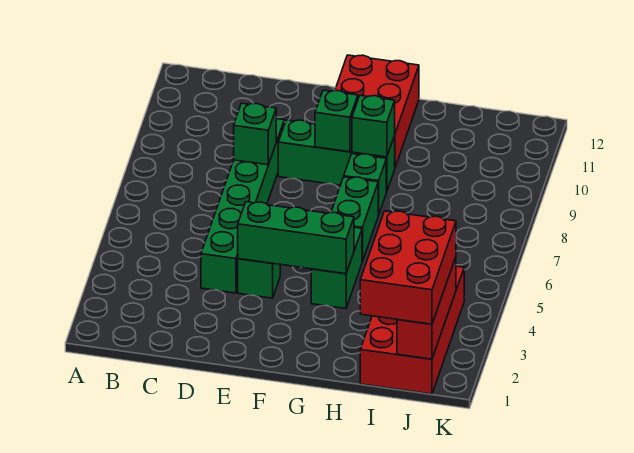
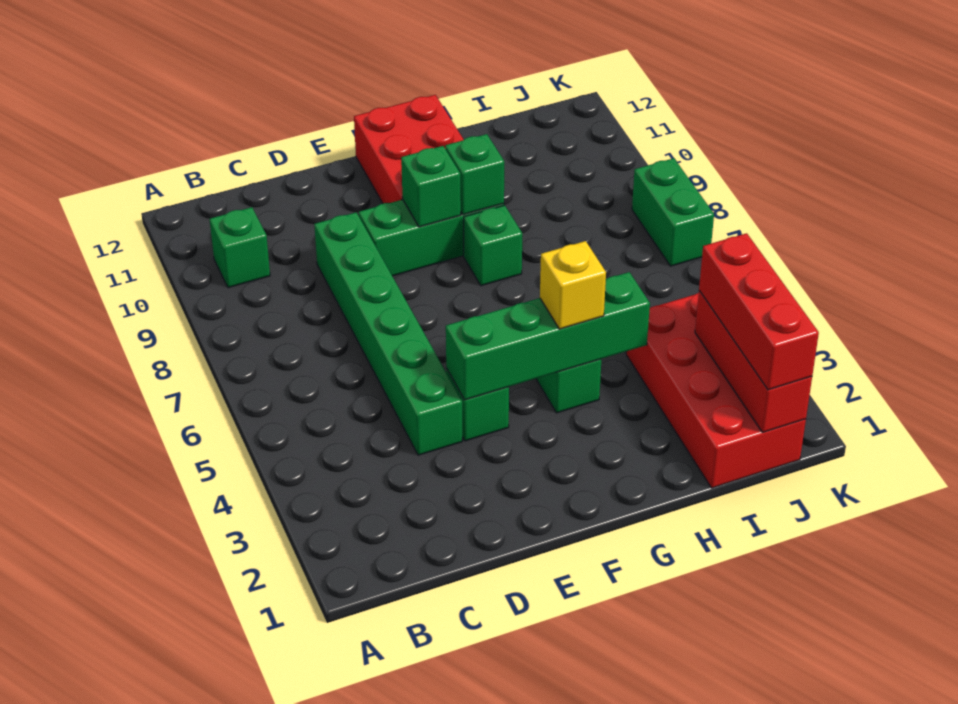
green 1x1 brick [234,103,276,165] -> green 1x1 brick moved to [210,207,270,288]
green 1x3 brick [238,202,354,274] -> green 1x4 brick [446,272,650,400]
none -> yellow 1x1 brick [540,241,606,329]
green 1x2 brick [331,177,378,262] -> green 1x2 brick moved to [632,158,714,266]
red 2x3 brick [360,211,456,324] -> red 1x3 brick [699,233,819,390]

